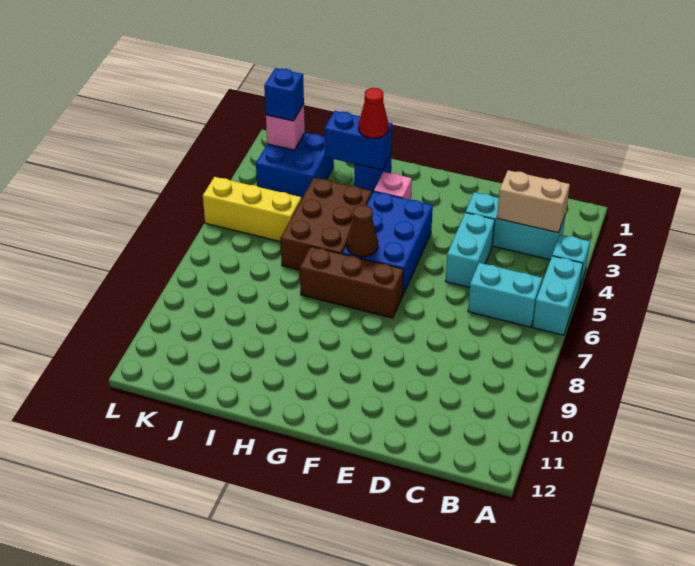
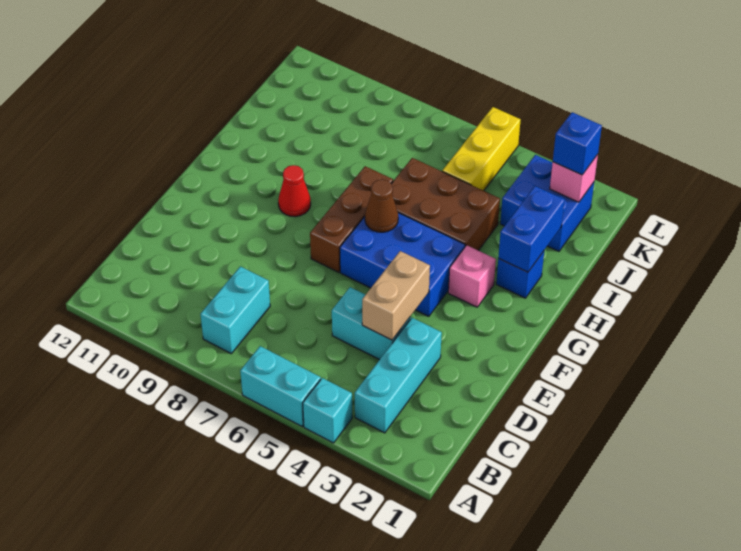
tan 1x2 brick [497,170,570,233] -> tan 1x2 brick moved to [362,251,430,340]
cyan 1x2 brick [468,263,542,327] -> cyan 1x2 brick moved to [200,266,270,353]
red 1x1 cone [358,88,389,138] -> red 1x1 cone moved to [278,165,311,217]

